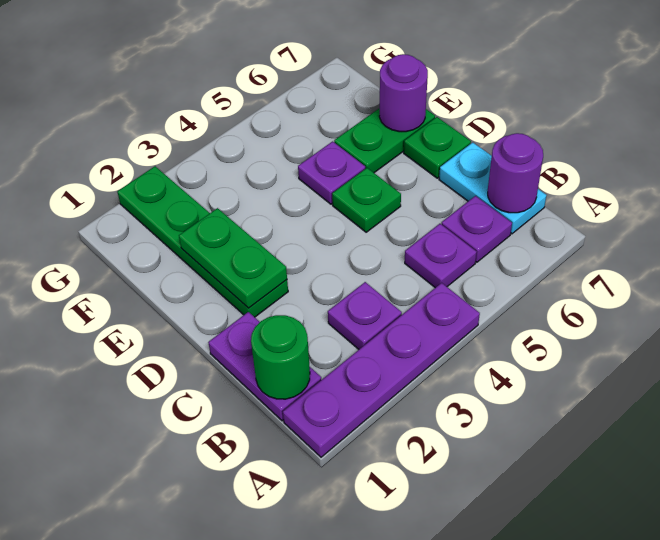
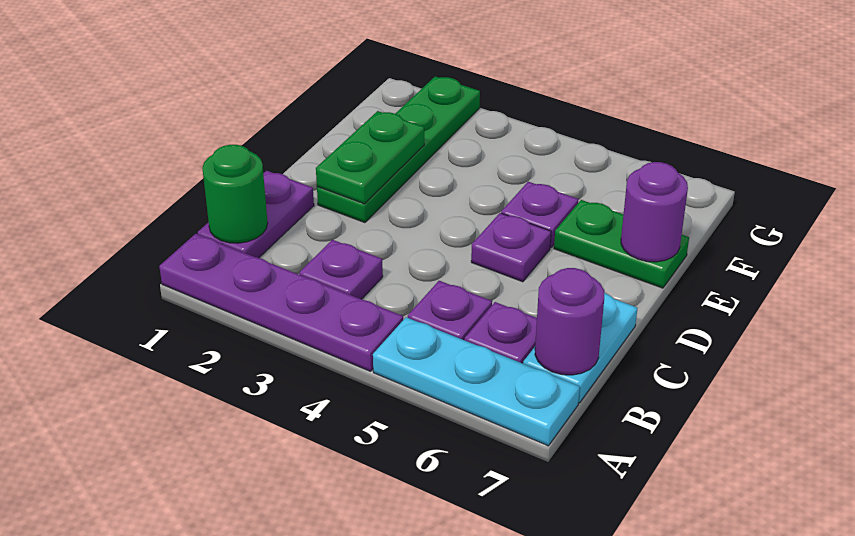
none -> cyan 1x3 plate [373,317,580,446]
green 1x1 plate [332,168,401,232] -> purple 1x1 plate [471,213,551,282]
green 1x1 plate [404,117,471,178] -> none

